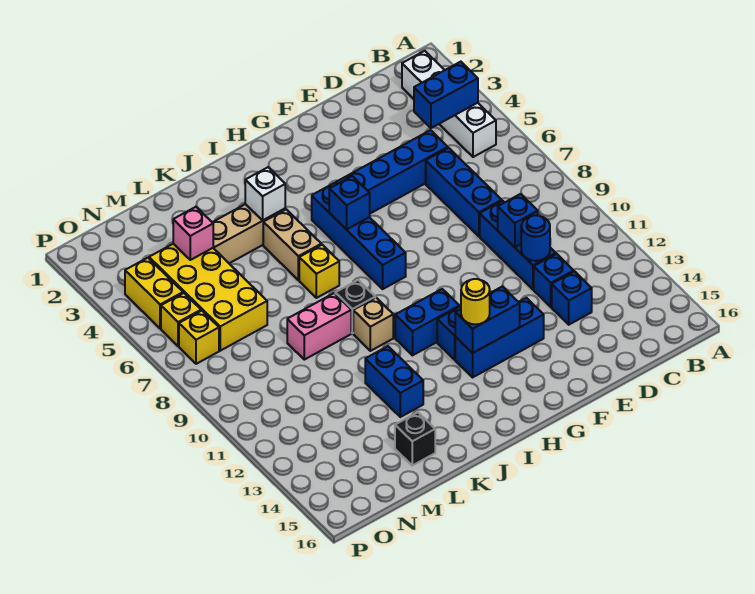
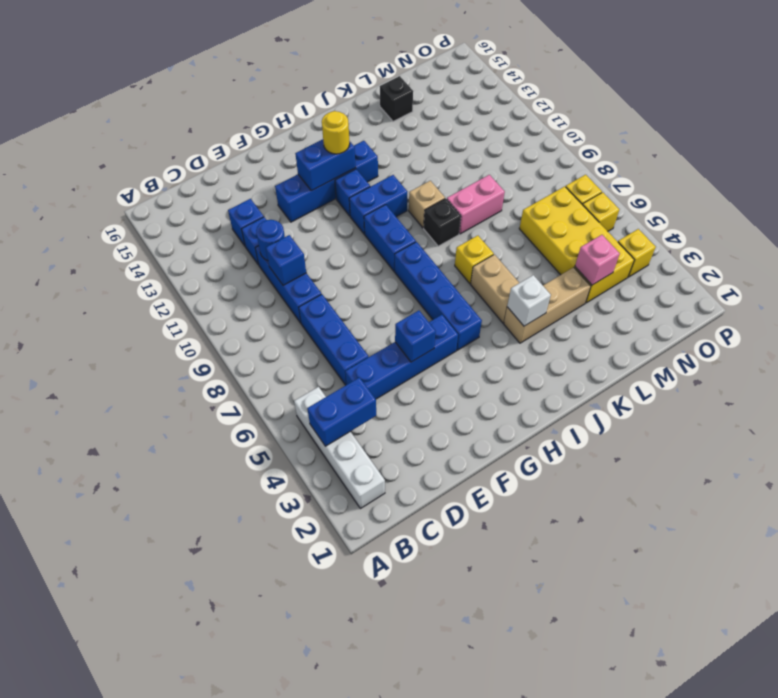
blue 1x3 brick [455,298,544,377] -> blue 1x4 brick [275,141,378,222]
blue 1x1 brick [329,176,370,229] -> blue 1x1 brick moved to [395,311,436,362]
blue 1x2 brick [365,346,423,417] -> blue 1x2 brick moved to [364,205,416,271]
yellow 1x2 brick [125,258,183,329] -> yellow 1x1 brick [618,229,656,277]

